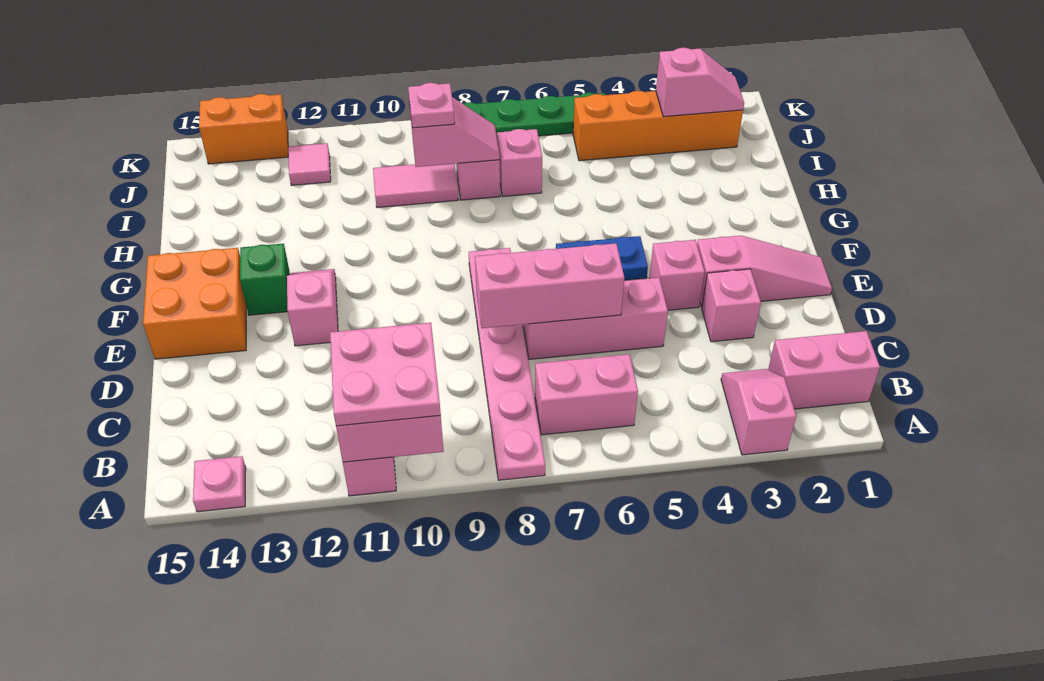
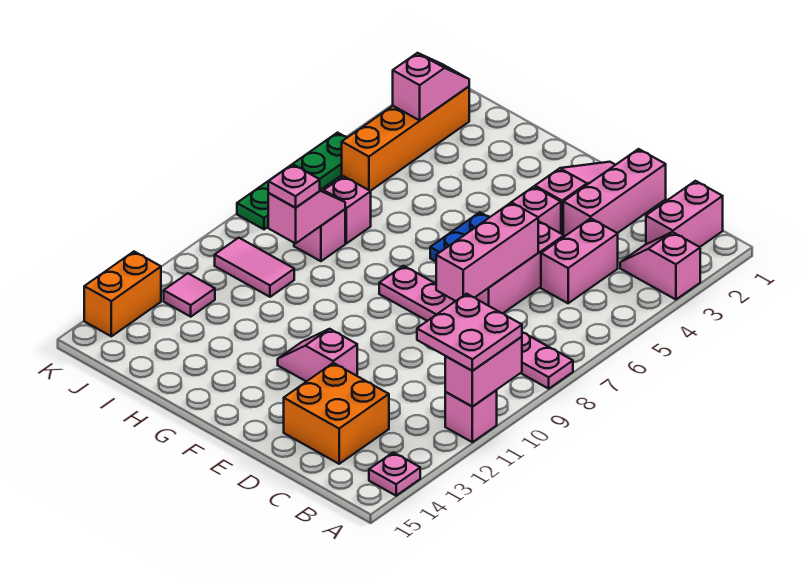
pink 1x2 brick [535,354,638,435] -> pink 1x2 brick moved to [541,218,618,303]
pink 1x1 brick [702,269,761,342] -> pink 1x3 brick [563,149,666,237]
orange 2x2 brick [143,248,246,359] -> orange 2x2 brick moved to [284,363,389,464]
green 1x1 brick [240,244,290,315] -> none
pink 1x2 tile [373,164,459,208] -> pink 1x2 tile turned to [215,238,294,297]

